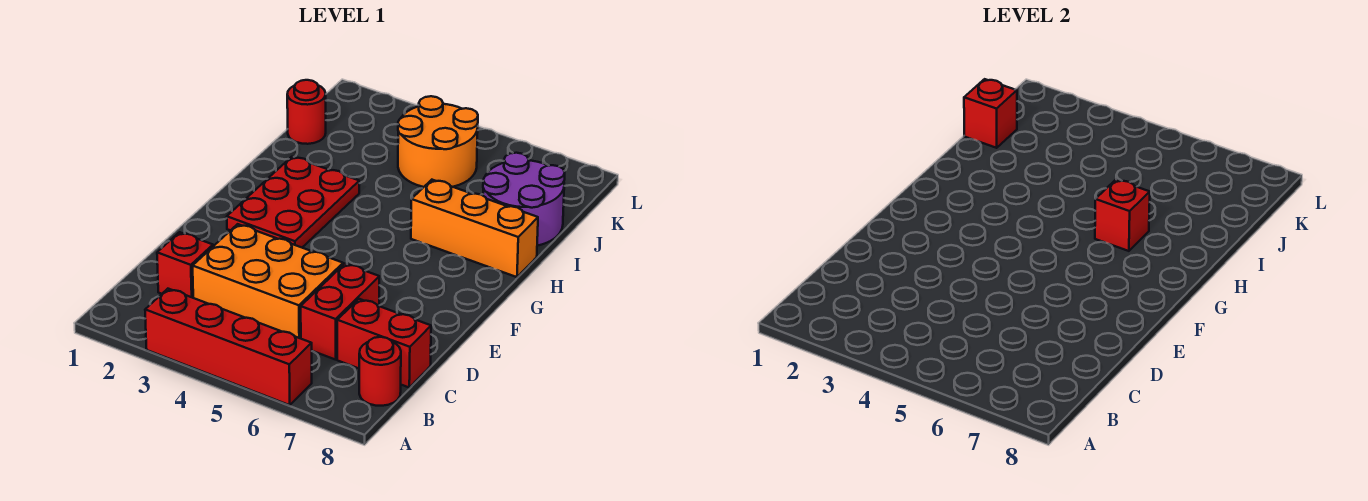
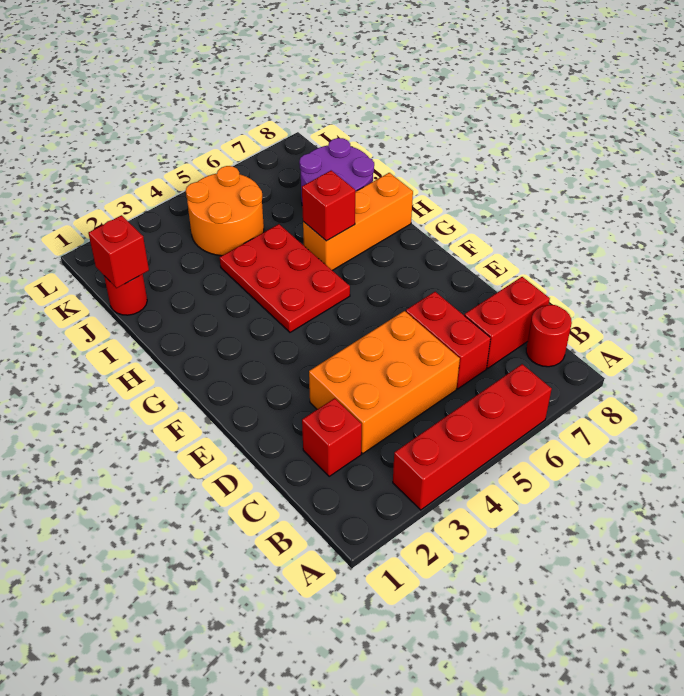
red 2x3 plate [227,157,359,247] -> red 2x3 plate moved to [220,224,350,332]

